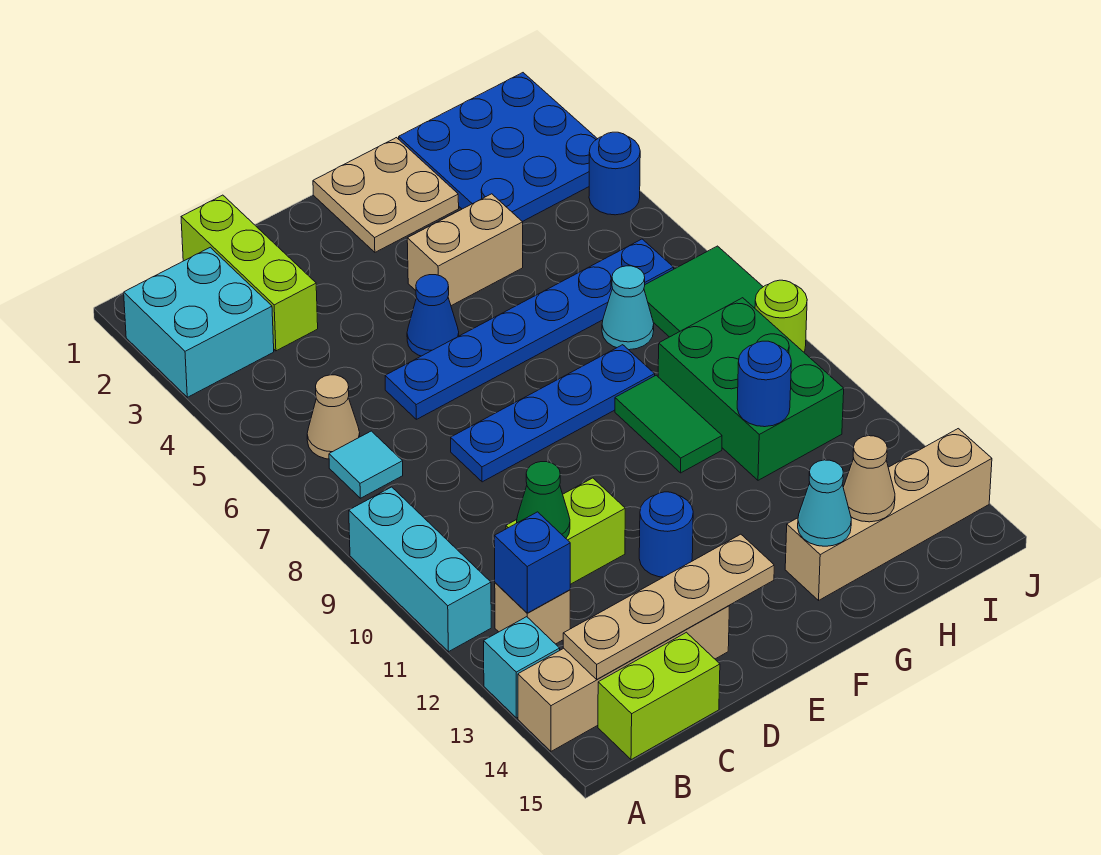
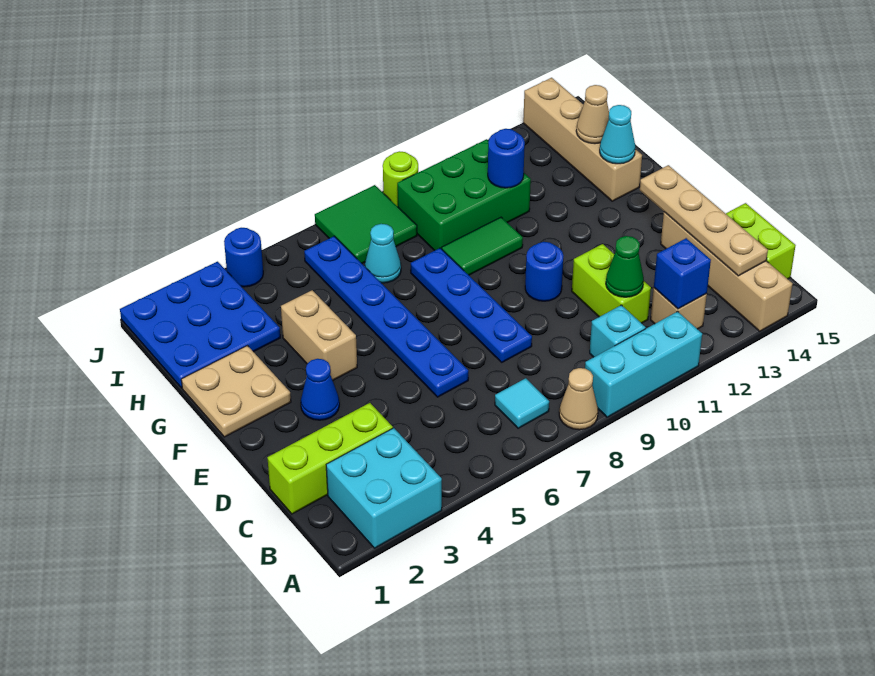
cyan 1x1 brick [484,617,560,718] -> cyan 1x1 brick moved to [590,305,646,357]
tan 1x1 cone [307,375,360,459] -> tan 1x1 cone moved to [559,368,598,430]
blue 1x1 cone [407,275,459,356] -> blue 1x1 cone moved to [301,359,339,420]
blue 1x1 round brick [639,492,693,577] -> blue 1x1 round brick moved to [525,242,563,301]

